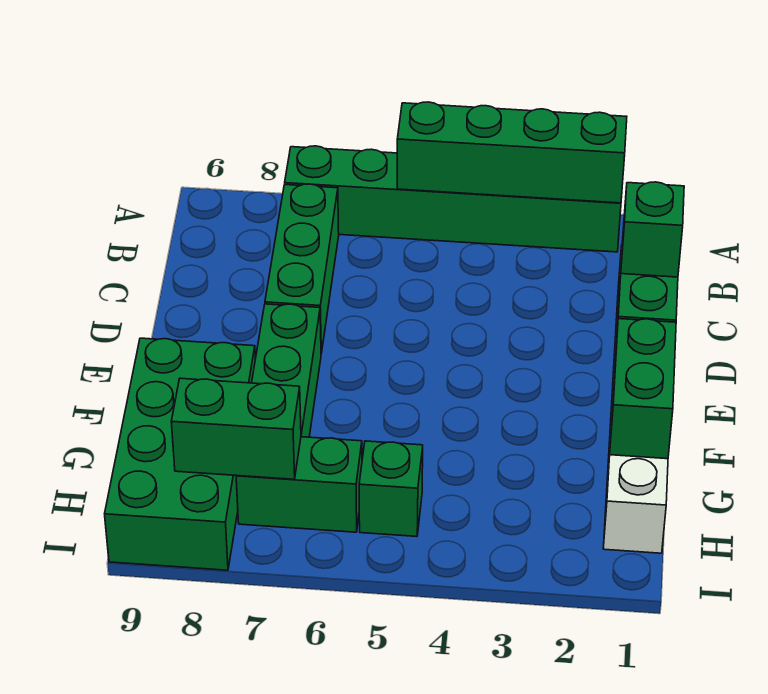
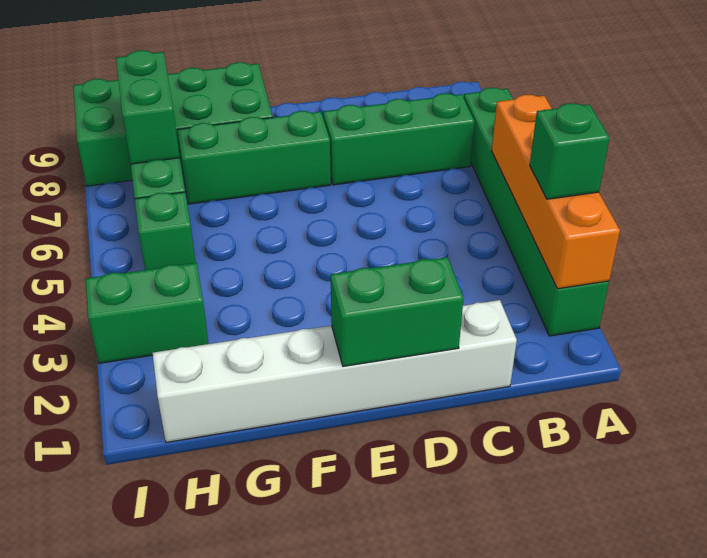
green 1x4 brick [397,102,627,203] -> orange 1x4 brick [492,95,620,289]
green 1x1 brick [621,182,684,277] -> green 1x1 brick moved to [530,103,610,199]
green 1x2 brick [610,319,676,459] -> green 1x2 brick moved to [86,263,209,363]

